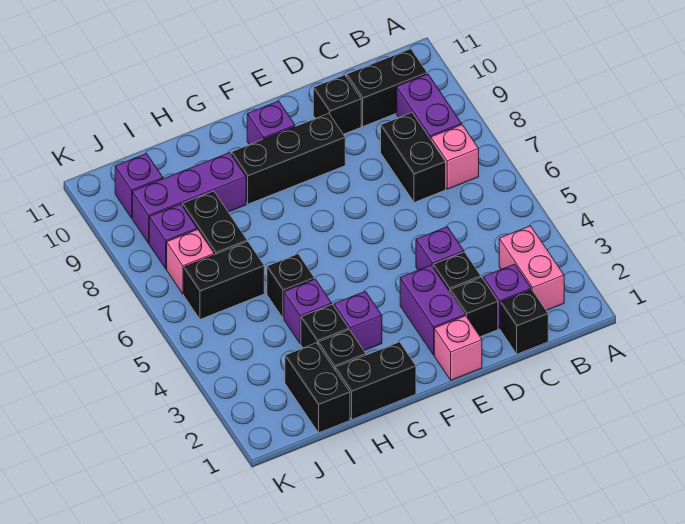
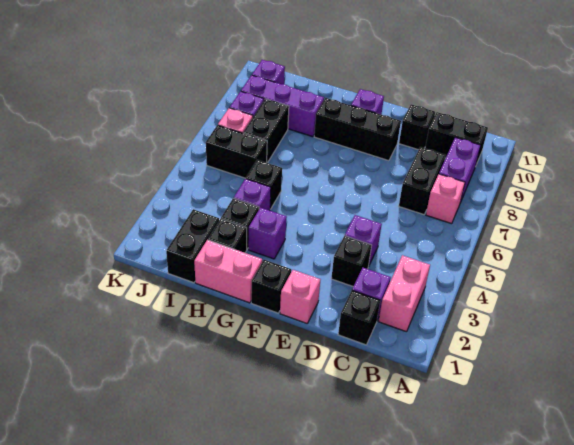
black 1x1 brick [450,277,498,337] -> black 1x1 brick moved to [251,260,291,313]
purple 1x2 brick [400,265,465,355] -> none
black 1x2 brick [335,342,416,420] -> pink 1x2 brick [194,240,262,303]

